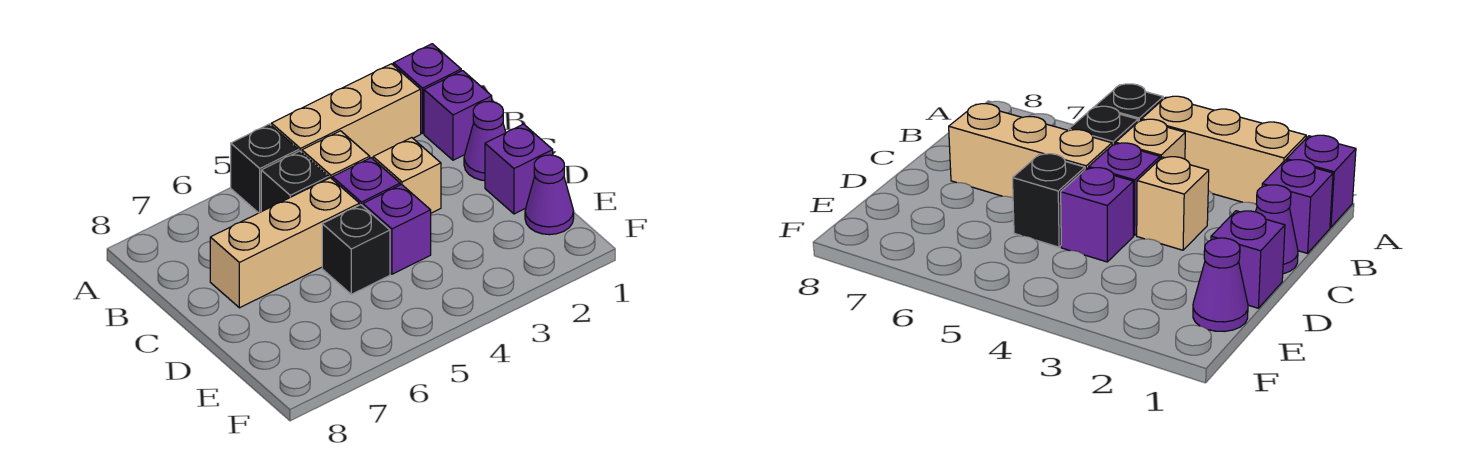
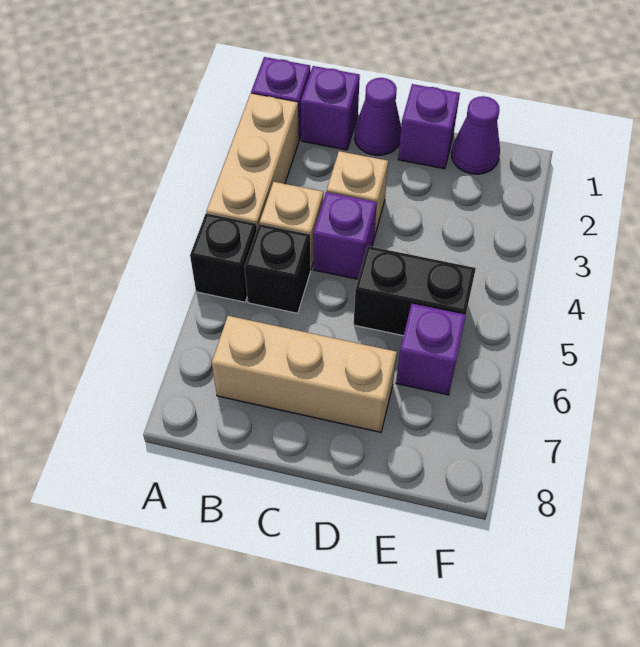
tan 1x3 brick [210,178,359,308] -> tan 1x3 brick turned to [212,316,397,432]
purple 1x1 brick [363,185,431,274] -> purple 1x1 brick moved to [396,304,466,395]
black 1x1 brick [322,205,390,294] -> black 1x2 brick [354,246,476,336]

